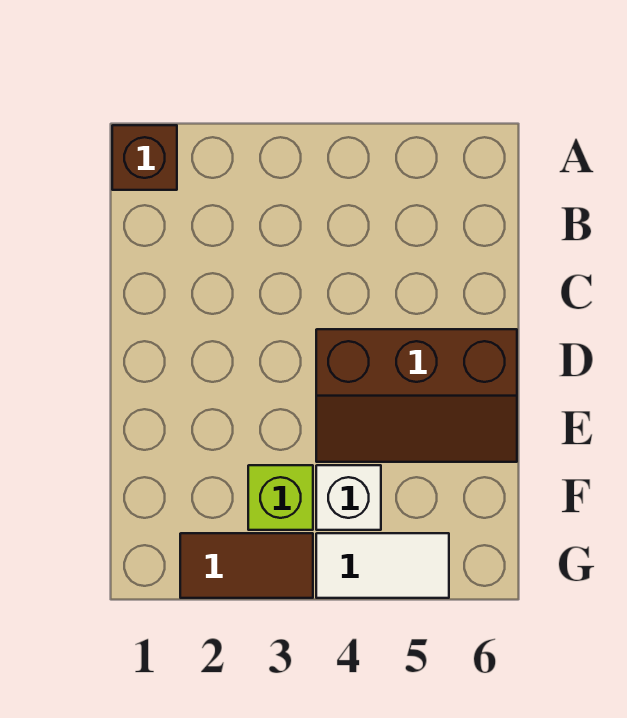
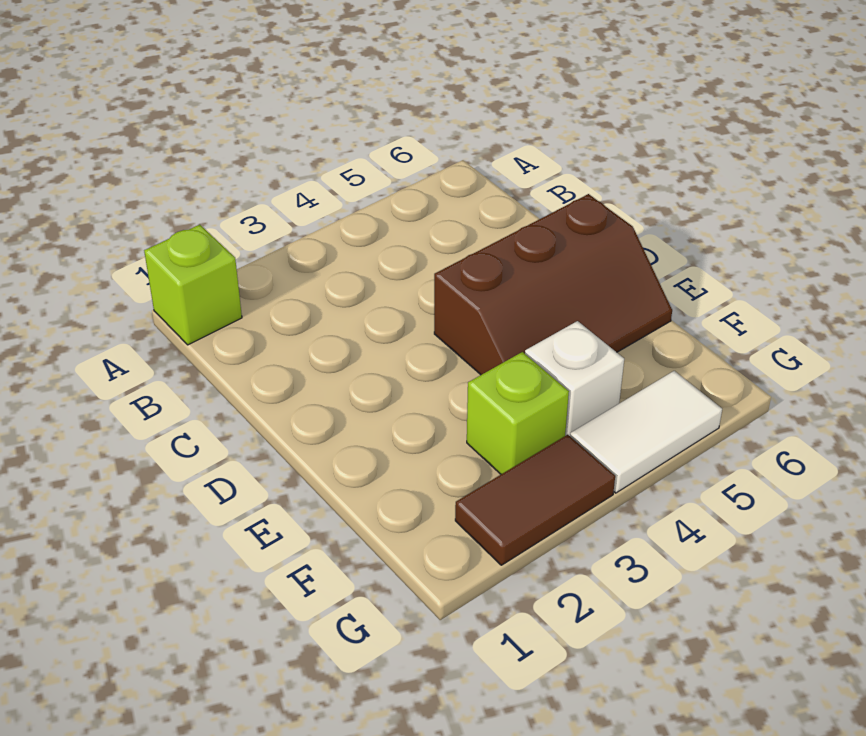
brown 1x1 brick [112,125,177,190] -> lime 1x1 brick [144,225,242,345]

